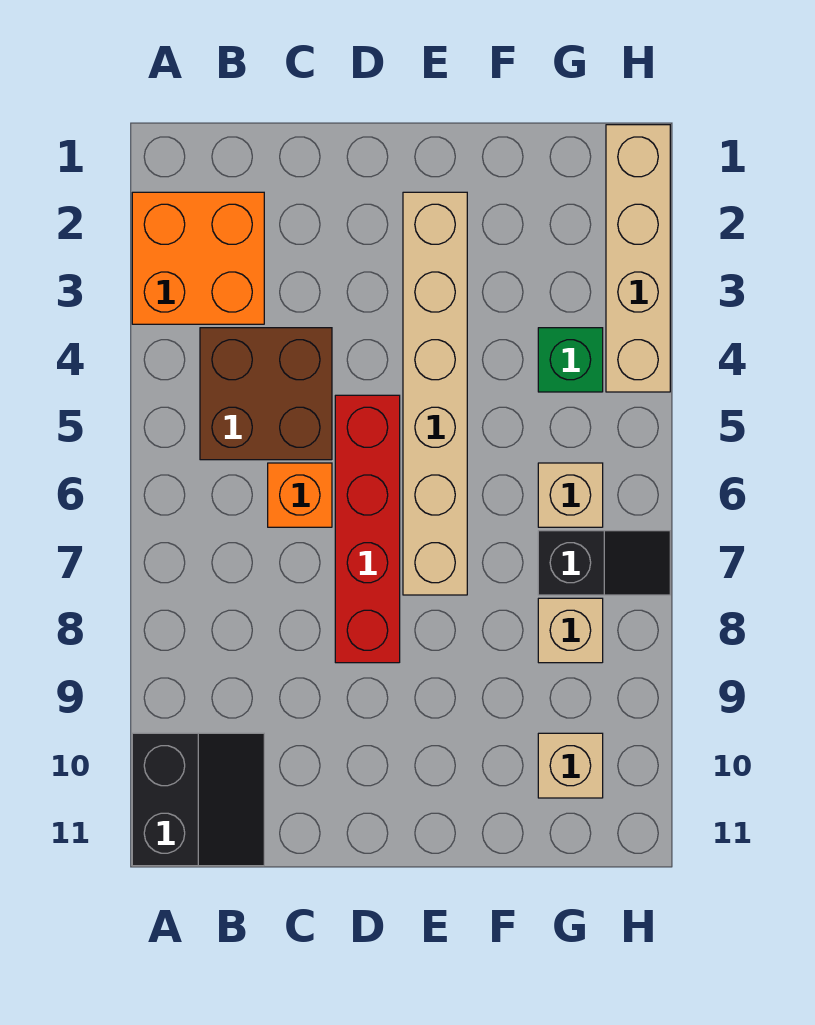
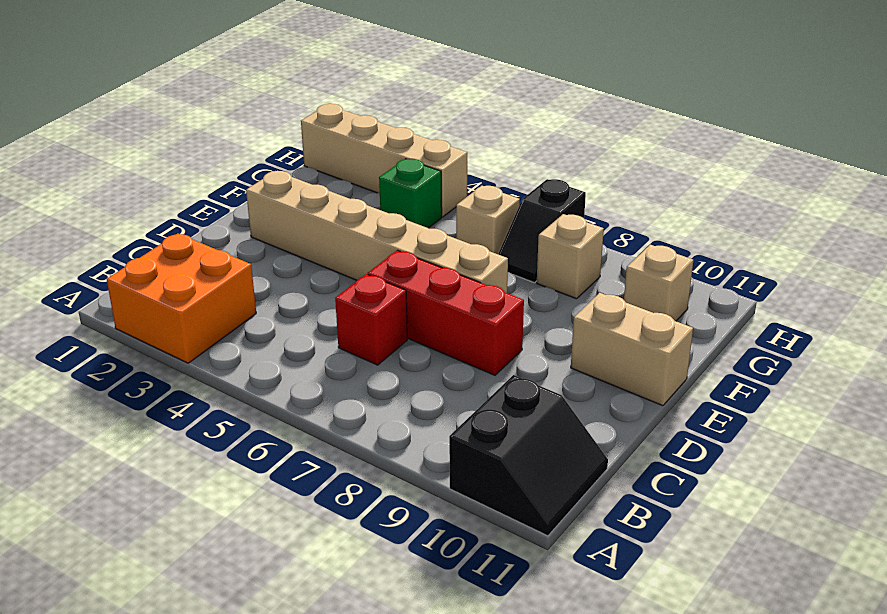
black 2x2 slope [132,733,264,866] -> black 2x2 slope turned to [449,375,608,536]
brown 2x2 brick [200,328,332,460] -> none
orange 1x1 brick [268,463,332,527] -> red 1x1 brick [335,274,407,365]
red 1x4 brick [335,395,400,663] -> red 1x3 brick [368,250,524,375]
none -> tan 1x2 brick [571,293,693,406]
black 1x2 slope [538,531,670,595] -> black 1x2 slope turned to [498,179,586,283]

